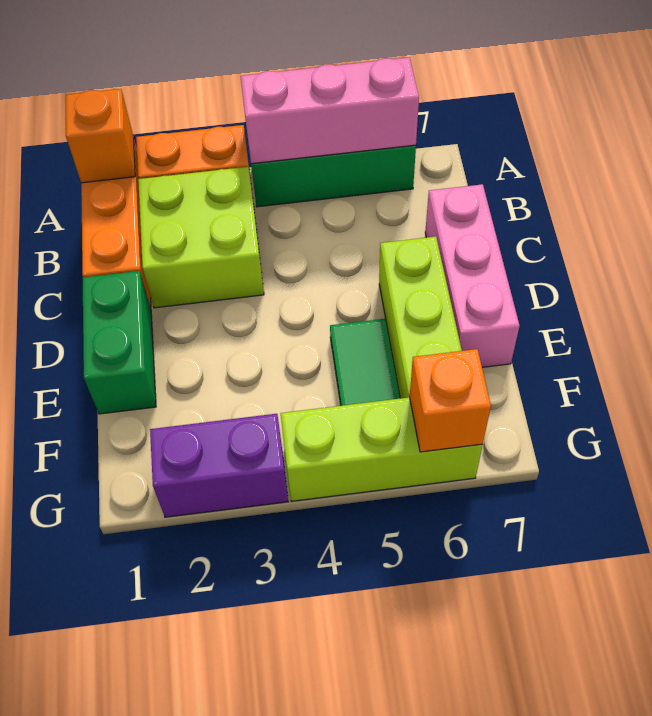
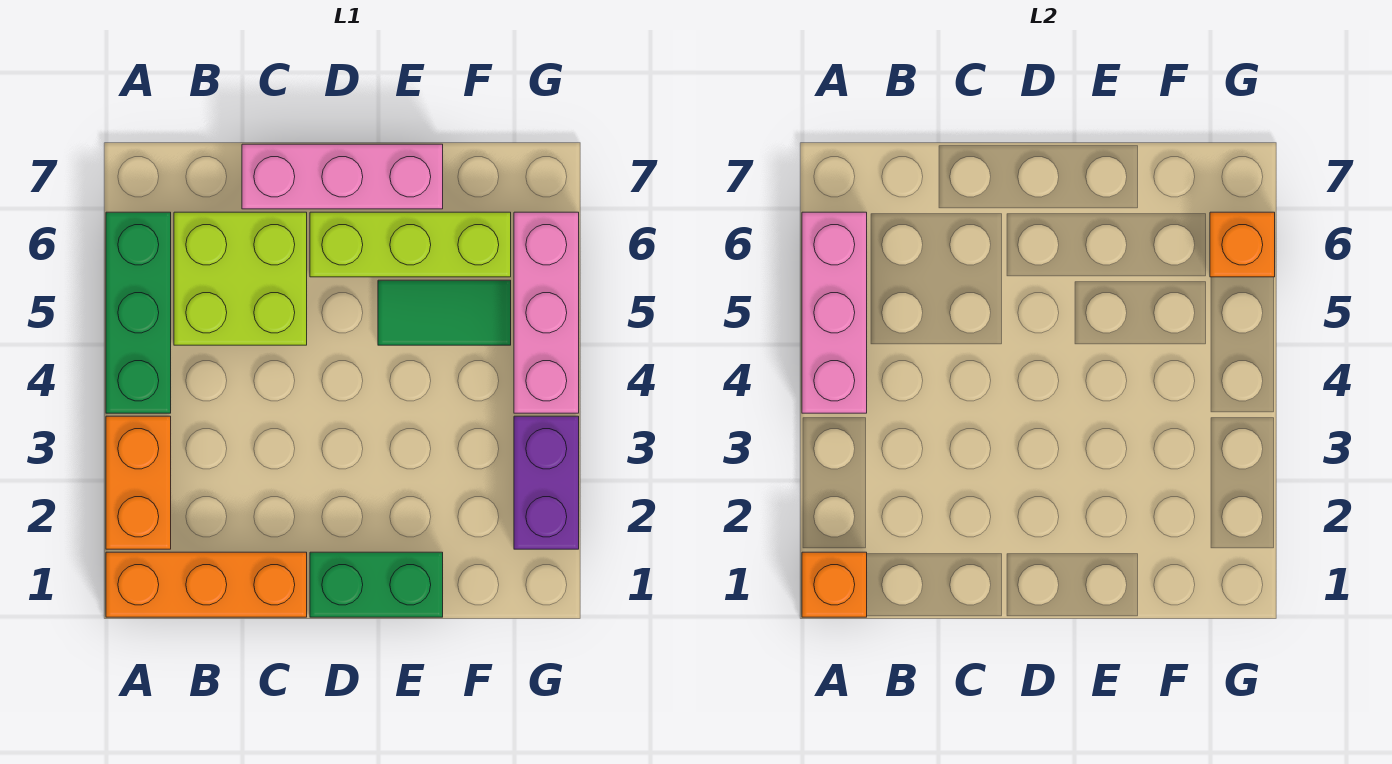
lime 2x2 brick [138,167,264,308] -> lime 2x2 brick moved to [174,212,307,345]
lime 1x3 brick [281,397,483,501] -> pink 1x3 brick [514,212,579,413]

